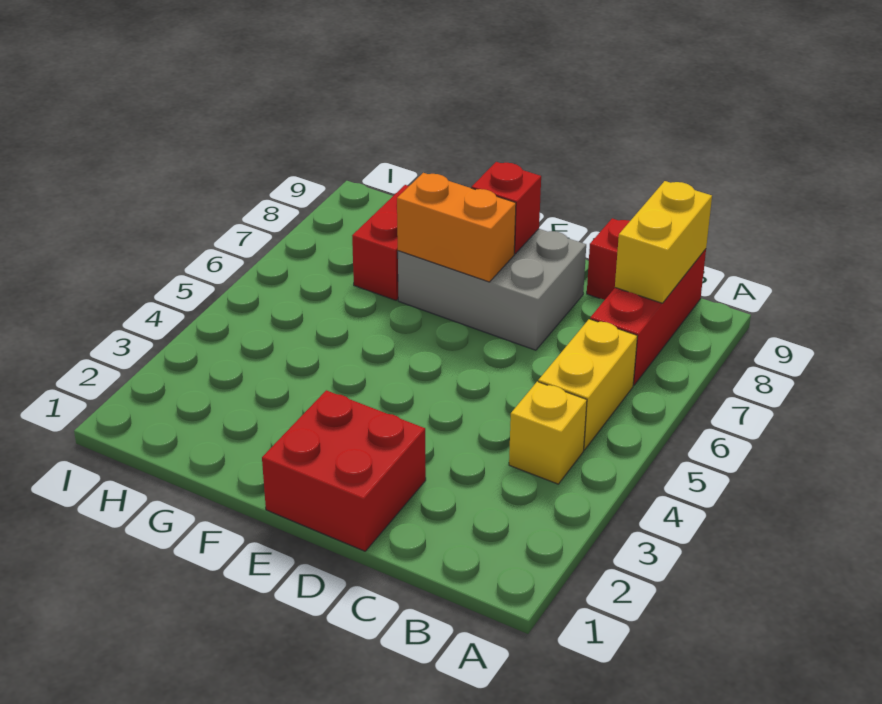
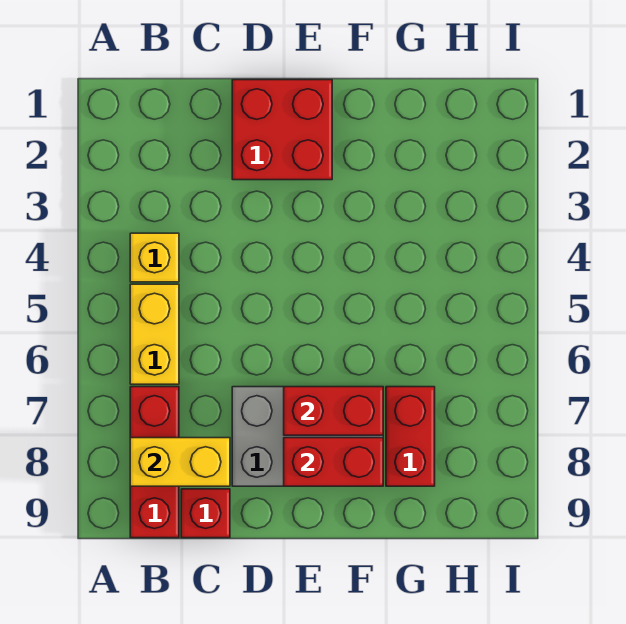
yellow 1x2 brick [615,181,712,303] -> yellow 1x2 brick turned to [130,438,230,486]
orange 1x2 brick [397,173,516,282] -> red 1x2 brick [284,387,383,435]
red 1x1 brick [471,162,541,254] -> red 1x2 brick [284,438,383,486]

